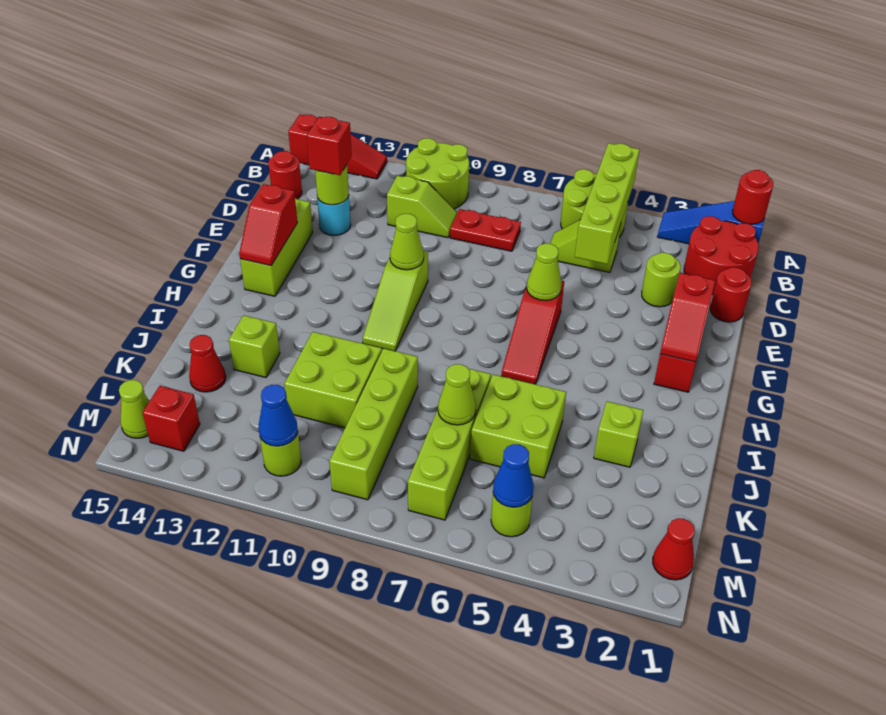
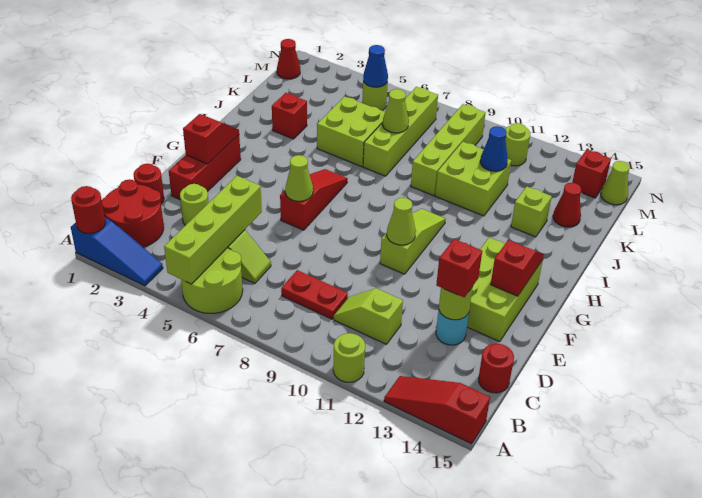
lime 2x2 round brick [406,138,469,209] -> lime 1x1 round brick [333,333,365,382]
lime 1x3 brick [240,198,313,296] -> lime 2x3 brick [467,237,543,342]
lime 1x1 brick [594,401,643,467] -> red 1x1 brick [272,93,307,139]
blue 1x1 cone [259,385,298,446] -> blue 1x1 cone moved to [480,126,508,171]

